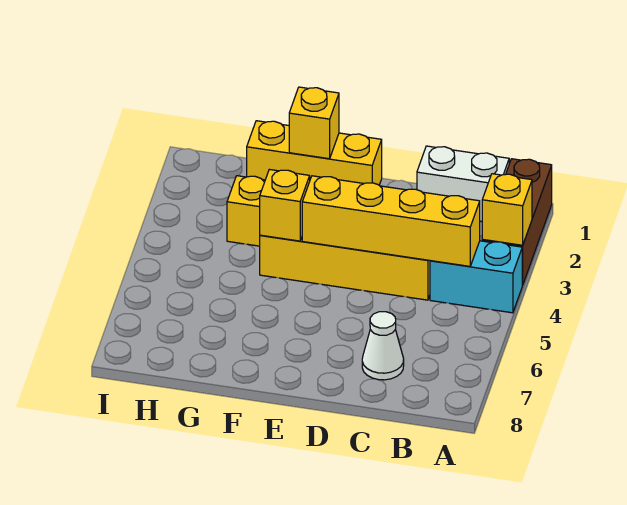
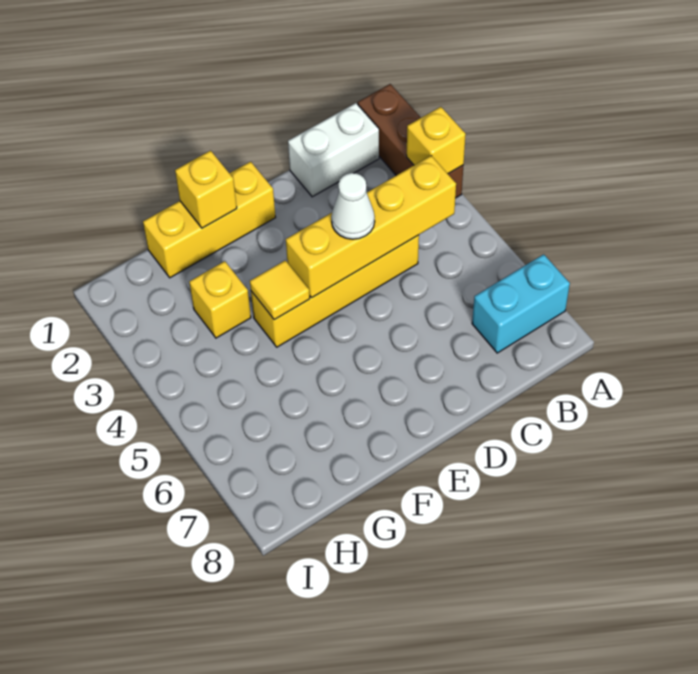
cyan 1x2 brick [430,241,522,313] -> cyan 1x2 brick moved to [472,254,570,353]
white 1x1 cone [362,312,404,380] -> white 1x1 cone moved to [331,173,375,239]
yellow 1x1 brick [260,169,310,241] -> yellow 1x1 tile [250,260,310,320]

